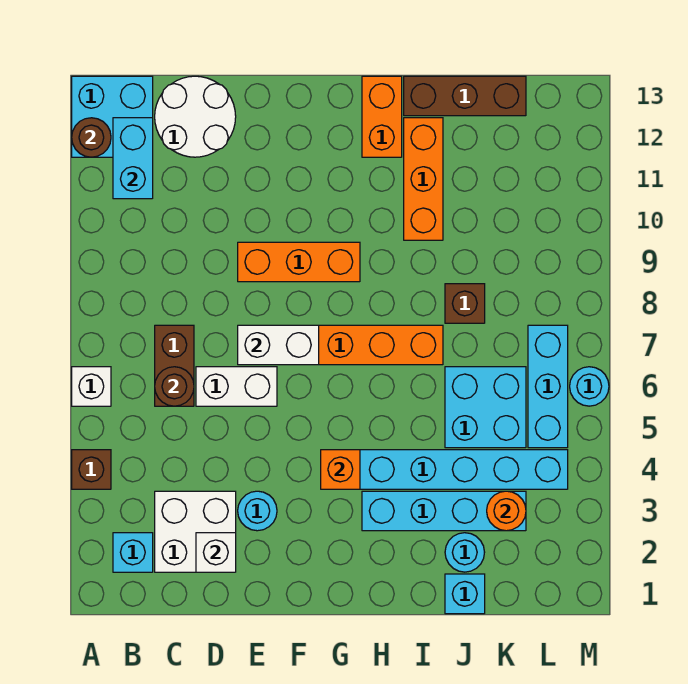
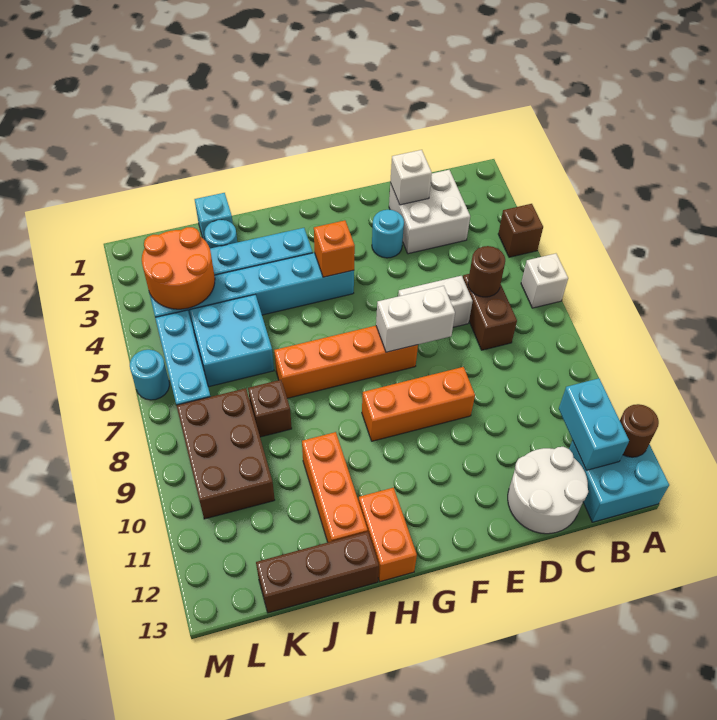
cyan 1x1 brick [113,533,153,572] -> none
orange 1x1 round brick [487,491,526,531] -> orange 2x2 round brick [142,227,215,309]
none -> brown 2x3 brick [176,388,275,519]

